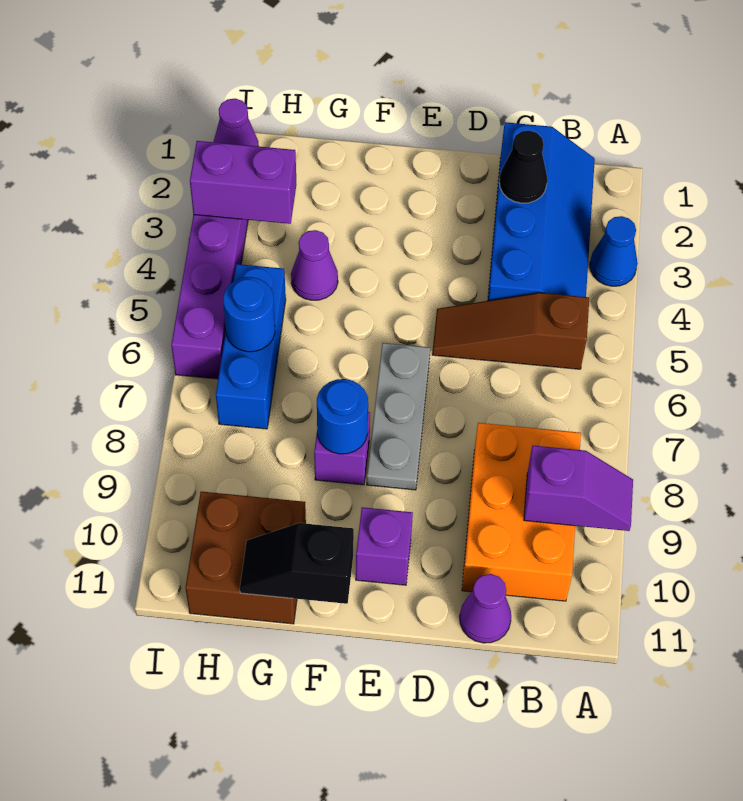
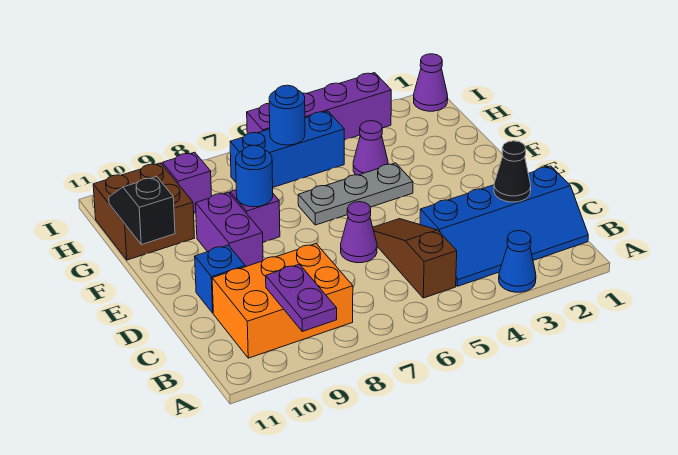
purple 1x2 slope [524,446,633,531] -> purple 1x2 plate [266,264,337,331]
purple 1x1 cone [460,574,511,643] -> purple 1x1 cone moved to [341,202,377,263]
none -> blue 1x1 brick [195,245,245,313]
grey 1x3 plate [367,343,430,490] -> grey 1x3 plate moved to [298,163,413,225]
purple 1x1 brick [356,507,413,585] -> purple 1x1 brick moved to [162,152,212,213]
purple 1x2 brick [190,141,296,224] -> purple 1x2 brick moved to [196,192,263,267]

